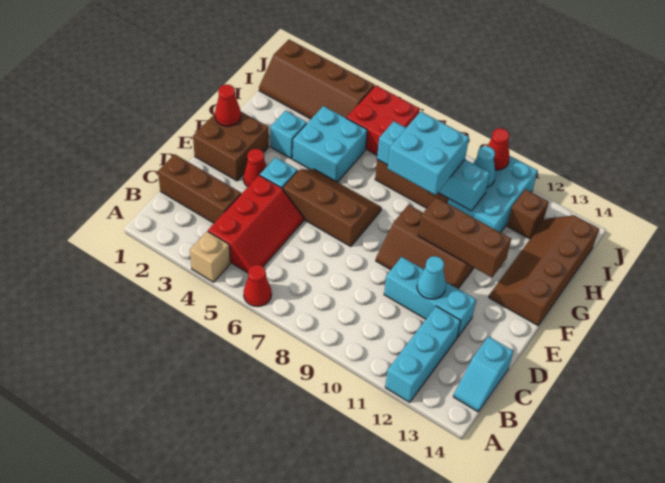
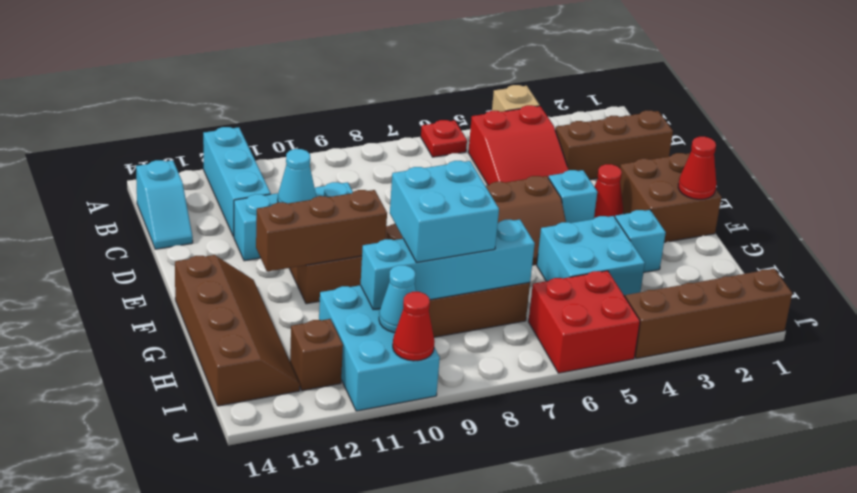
red 1x1 cone [244,265,272,307] -> red 1x1 plate [421,120,467,157]
red 2x3 slope [208,175,304,273] -> red 2x3 slope turned to [468,105,569,185]
cyan 1x2 slope [453,336,513,412] -> cyan 1x2 slope turned to [136,160,193,249]

